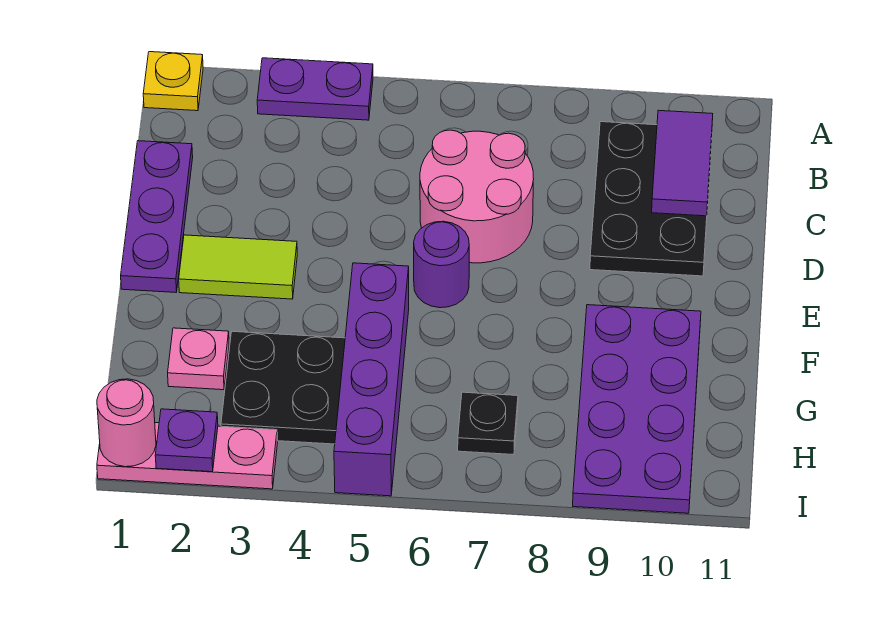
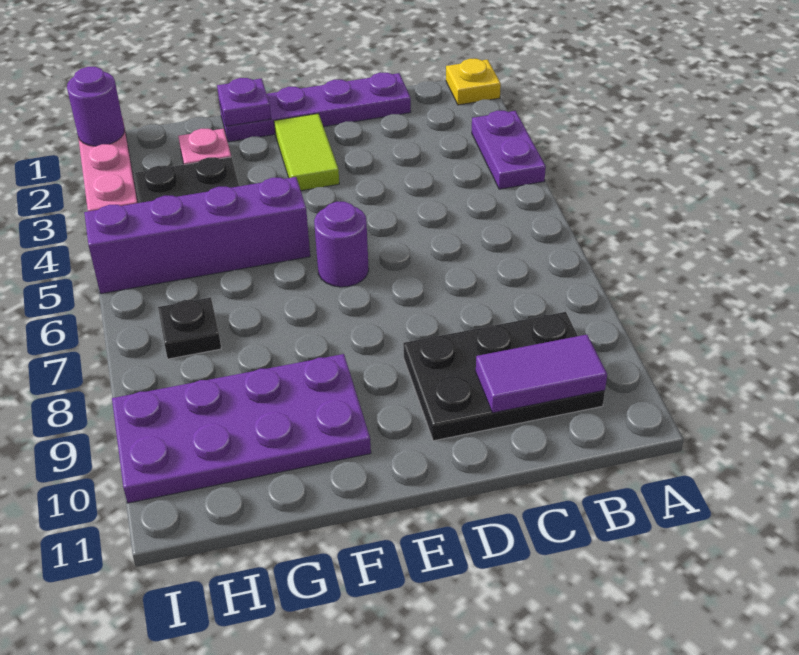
purple 1x3 plate [121,141,193,292] -> purple 1x4 plate [220,73,411,142]
pink 2x2 round brick [420,130,534,263] -> none
pink 1x1 round brick [97,379,156,467] -> purple 1x1 round brick [67,67,124,146]
purple 1x1 plate [155,409,218,472] -> purple 1x1 plate moved to [217,78,271,126]

